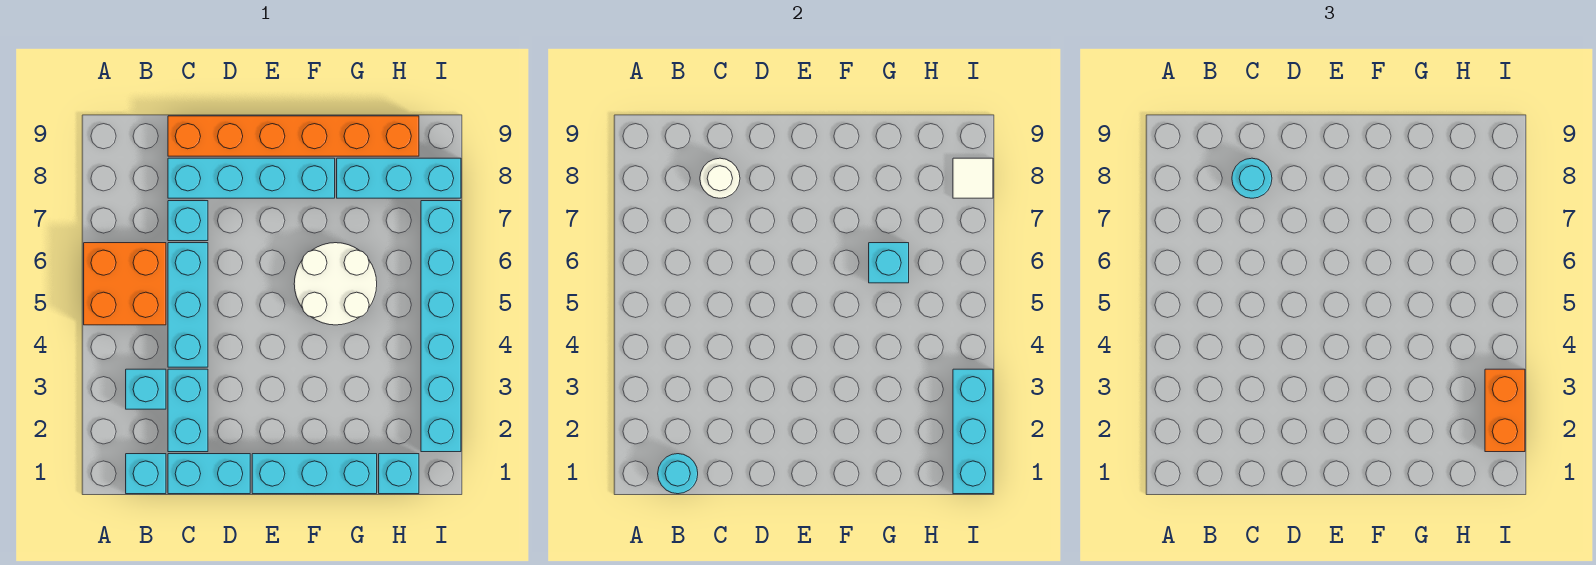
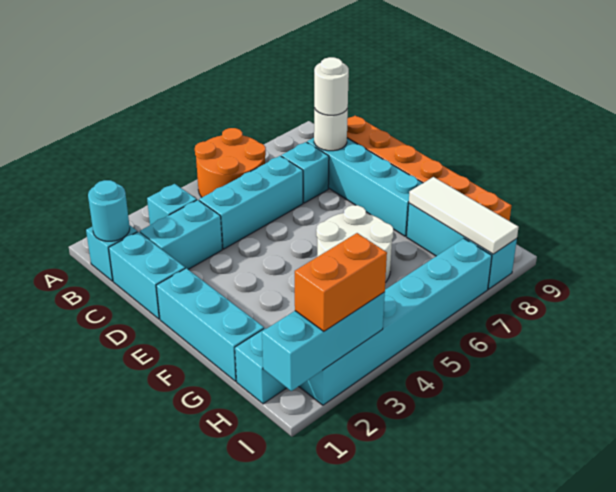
orange 2x2 brick [84,243,166,325] -> orange 2x2 round brick [195,128,266,197]
cyan 1x1 round brick [1232,158,1272,198] -> white 1x1 round brick [314,57,349,115]
cyan 1x1 brick [869,243,909,283] -> none
white 1x1 tile [953,158,993,198] -> white 1x3 tile [409,177,519,254]

